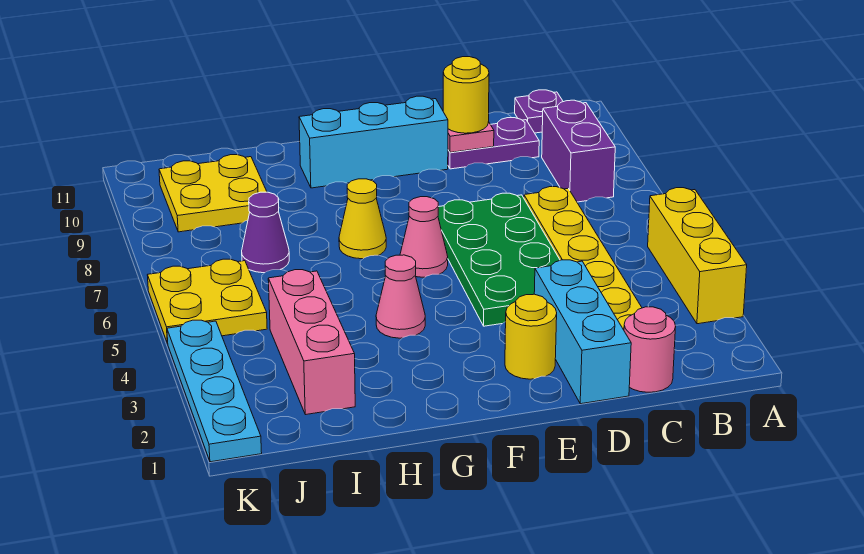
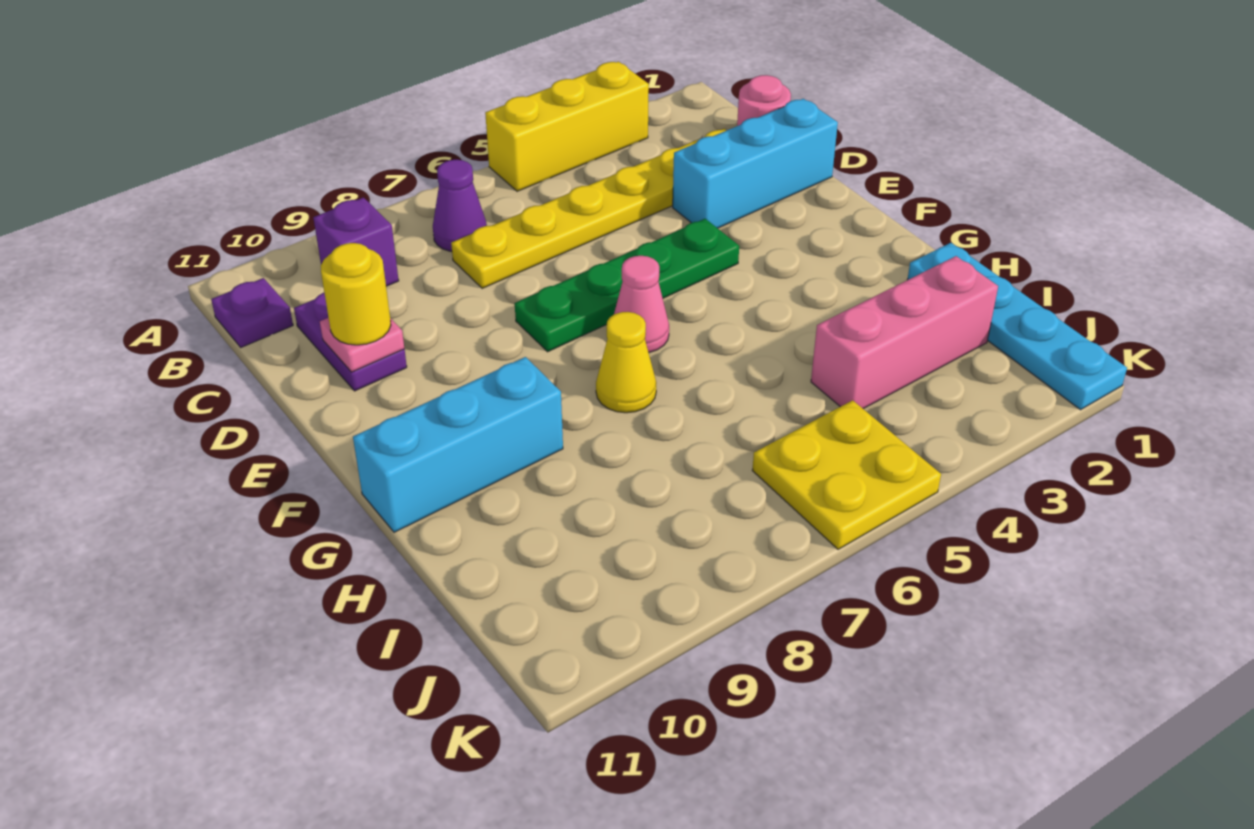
purple 1x2 brick [542,100,615,202] -> purple 1x1 brick [313,198,399,286]
green 2x4 plate [438,193,560,326] -> green 1x4 plate [515,219,739,352]
yellow 1x1 round brick [505,294,557,379] -> none
cyan 1x3 brick [299,96,448,188] -> cyan 1x3 brick turned to [353,357,563,532]
pink 1x1 cone [376,255,425,338] -> none
purple 1x1 cone [242,192,289,273] -> purple 1x1 cone moved to [433,160,487,252]
yellow 2x2 plate [159,155,267,232] -> none
cyan 1x4 plate [167,320,262,462] -> cyan 1x4 plate turned to [907,243,1127,410]

